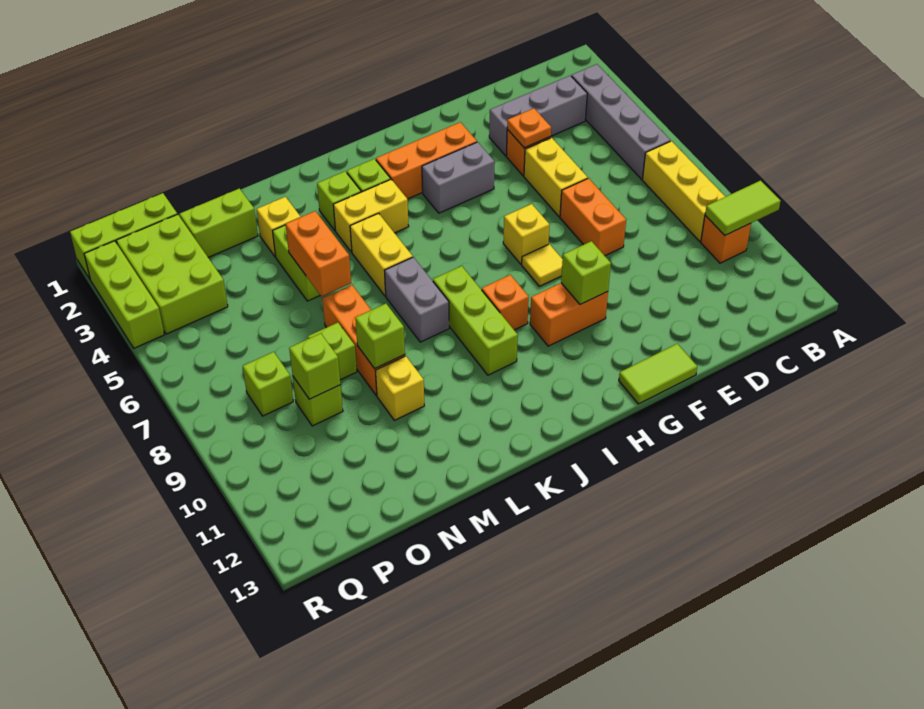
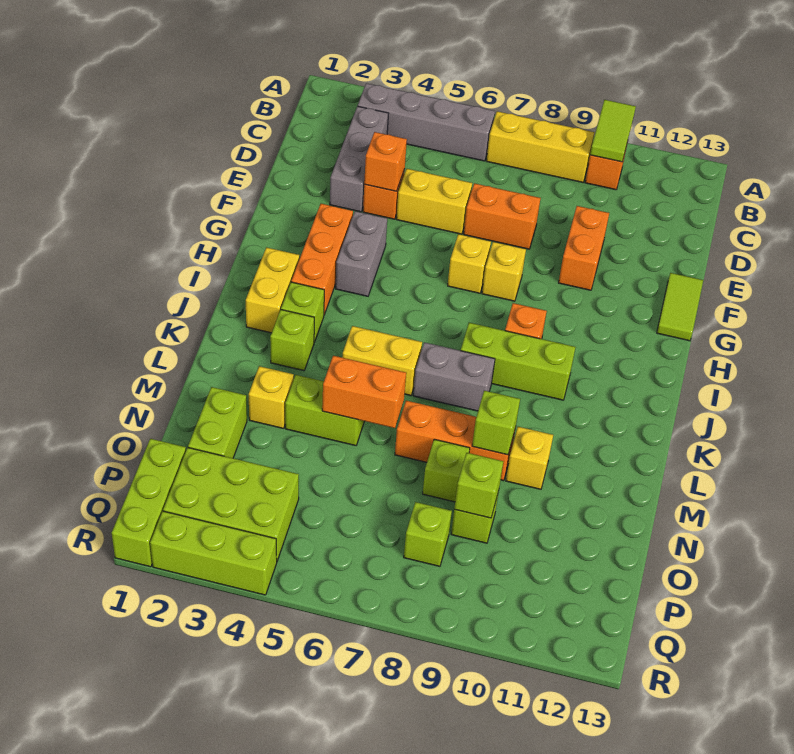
orange 1x1 plate [507,108,551,148] -> orange 1x1 brick [364,132,407,191]
yellow 1x1 tile [522,244,563,286] -> yellow 1x1 brick [482,242,526,301]
orange 1x2 brick [530,283,608,346] -> orange 1x2 brick moved to [559,206,609,290]
lime 1x1 brick [561,241,611,305] -> none
yellow 1x2 brick [333,179,409,252] -> yellow 1x2 brick moved to [246,247,299,333]

